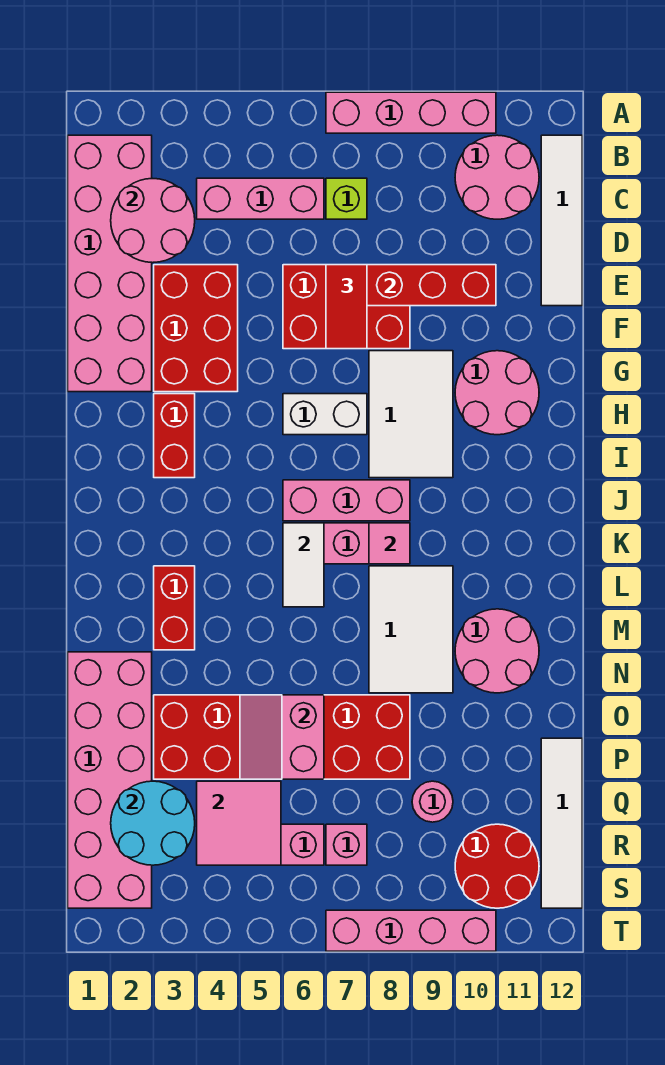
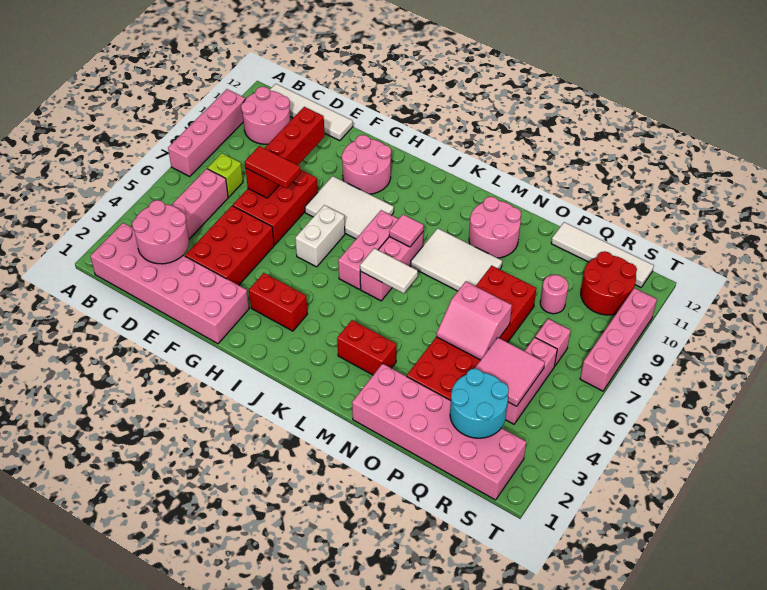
red 2x3 brick [154,265,238,392] -> red 2x3 brick turned to [185,206,274,285]

